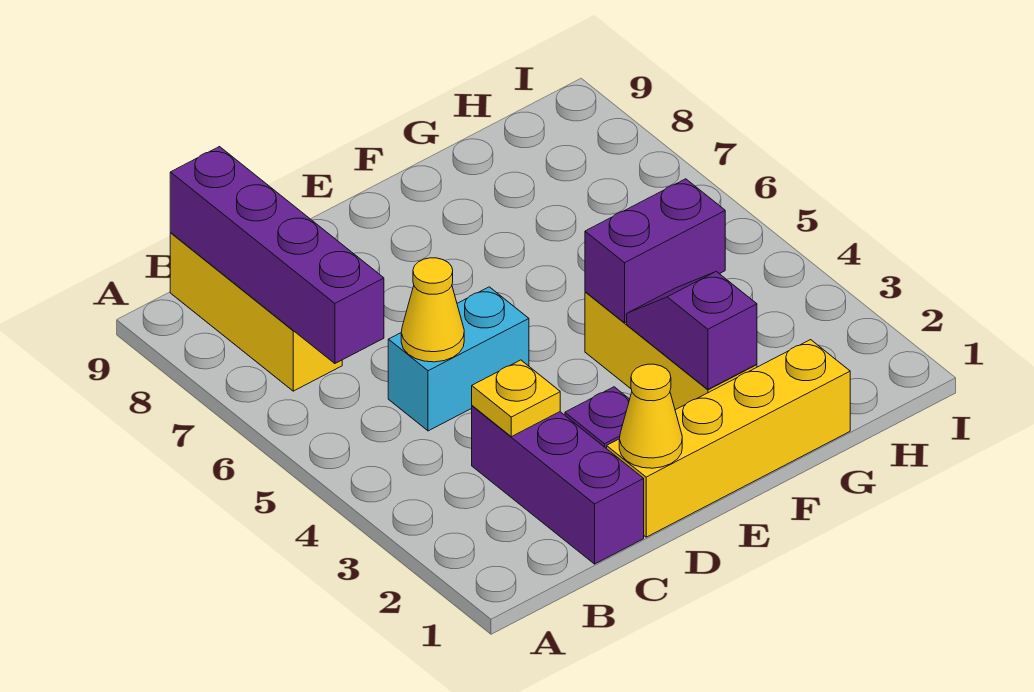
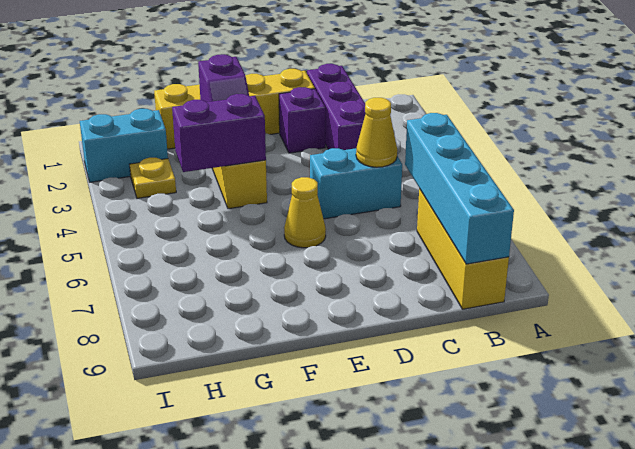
purple 1x4 brick [170,147,384,363] -> cyan 1x4 brick [405,113,514,264]
yellow 1x1 plate [472,360,560,437] -> yellow 1x1 plate moved to [129,158,176,198]
yellow 1x1 cone [619,364,682,468] -> yellow 1x1 cone moved to [284,177,326,248]
none -> cyan 1x2 brick [80,109,168,182]

